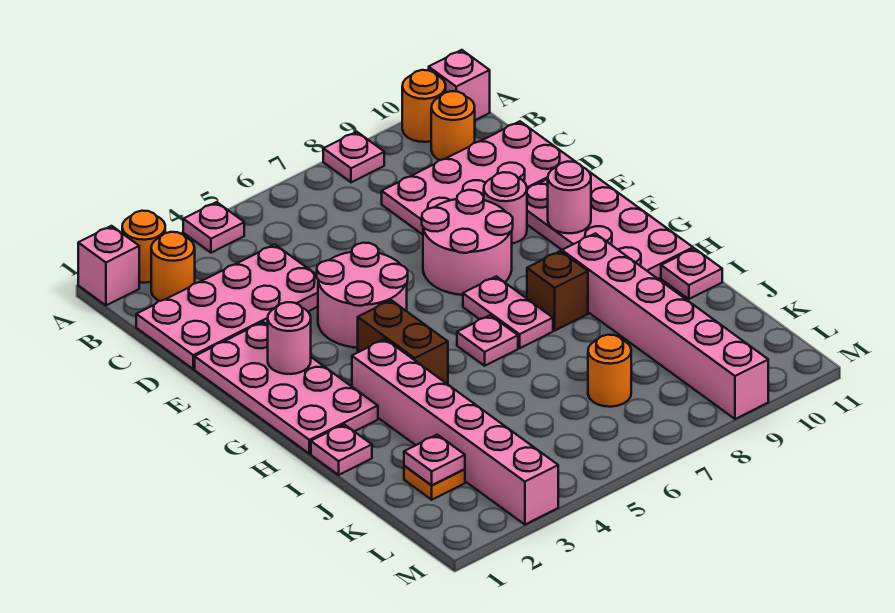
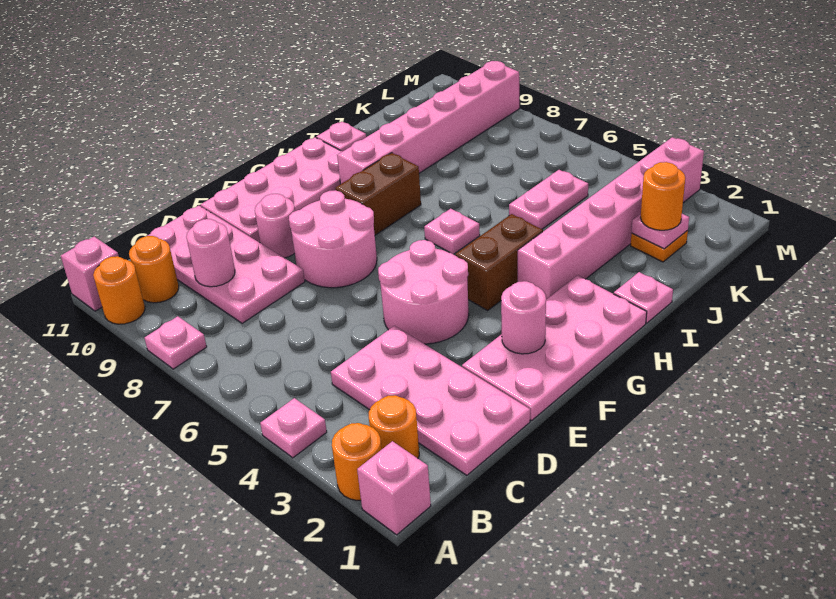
pink 1x1 round brick [548,161,591,233] -> pink 1x1 round brick moved to [186,219,235,287]
pink 1x2 plate [463,276,553,348] -> pink 1x2 plate moved to [509,170,588,229]
brown 1x1 brick [527,251,588,331] -> brown 1x2 brick [335,153,421,235]
orange 1x1 round brick [588,335,631,407] -> orange 1x1 round brick moved to [641,162,685,230]

